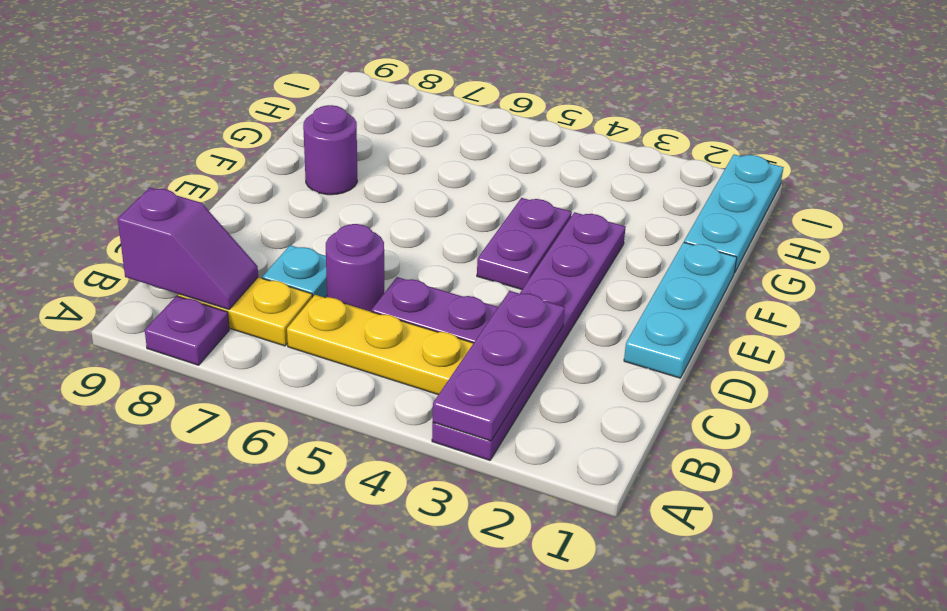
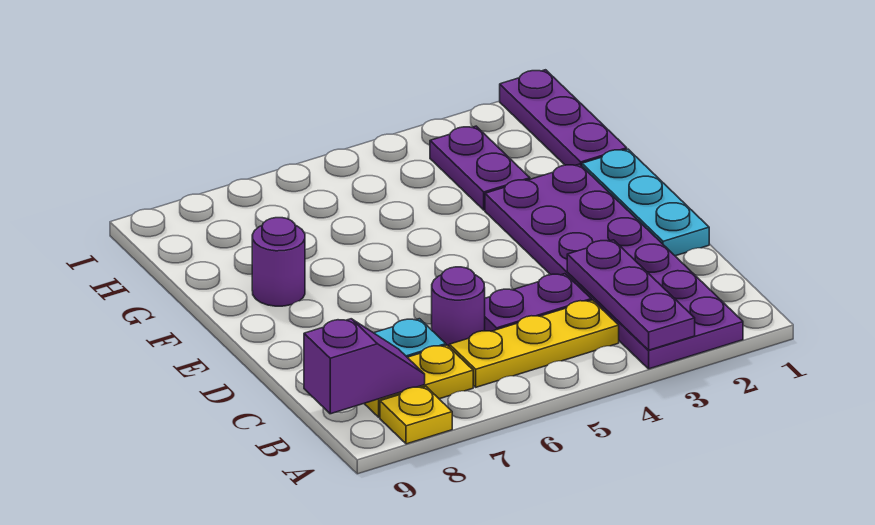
purple 1x6 plate [432,212,626,460] -> purple 2x6 plate [485,164,743,369]
purple 1x1 plate [145,296,229,365] -> yellow 1x1 plate [380,387,452,444]
purple 1x2 plate [477,198,572,289] -> purple 1x2 plate moved to [430,126,530,210]
cyan 1x3 plate [684,154,784,273] -> purple 1x3 plate [500,70,627,166]

